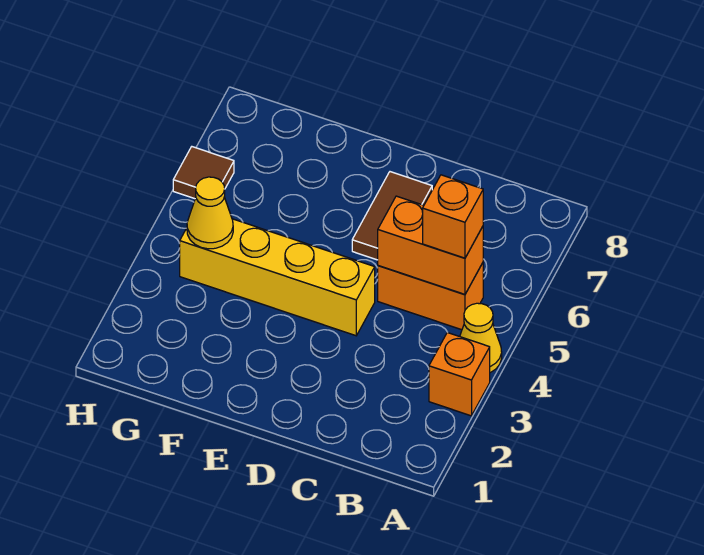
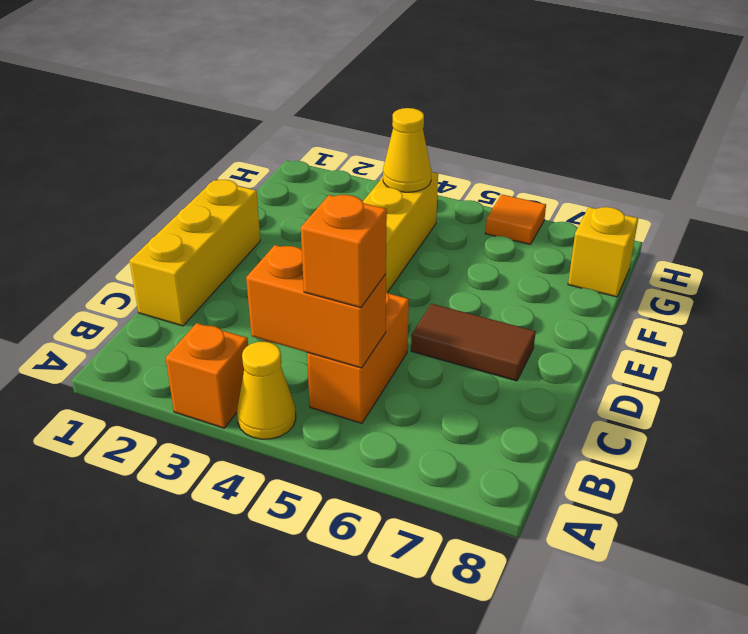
orange 1x2 brick [378,196,483,295] -> orange 1x2 brick turned to [246,245,386,368]
none -> yellow 1x3 brick [130,180,260,326]
none -> yellow 1x1 brick [568,207,638,297]
brown 1x1 tile [173,147,234,199] -> orange 1x1 tile [485,195,546,244]

